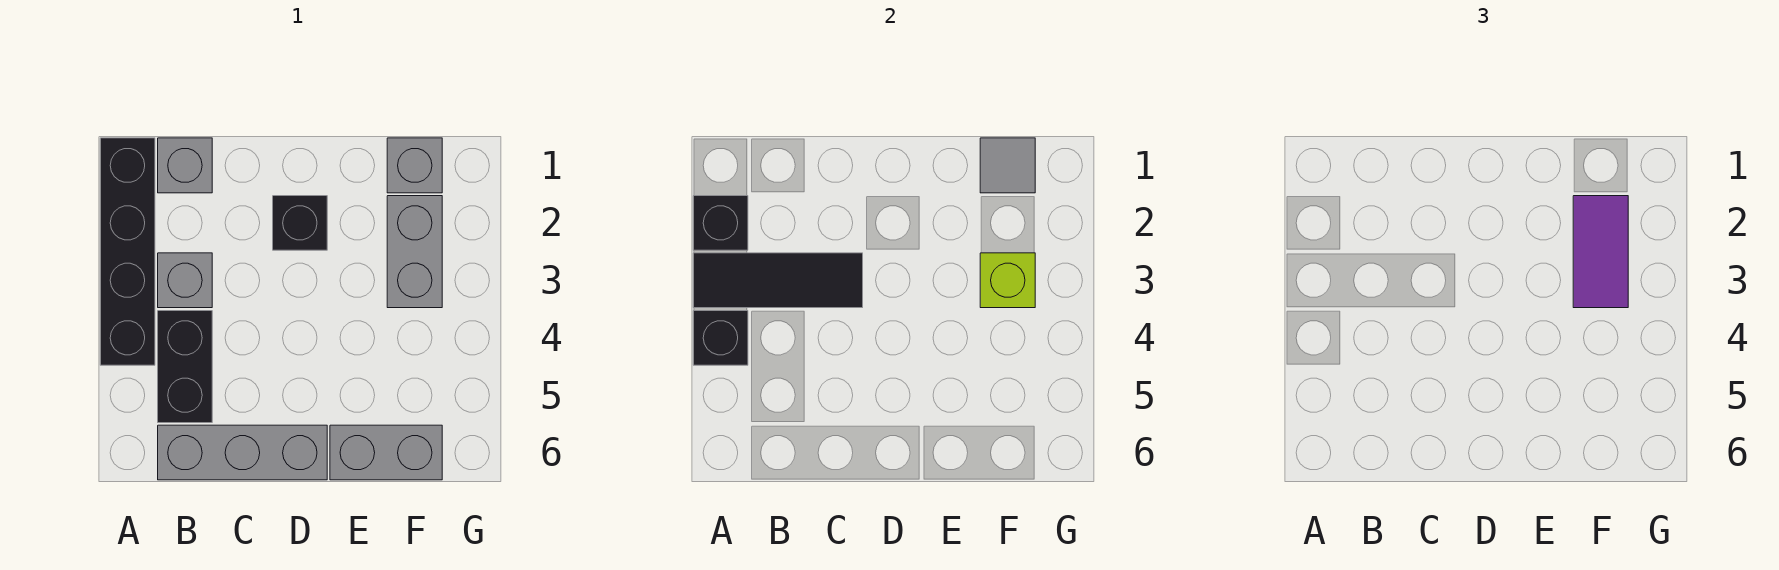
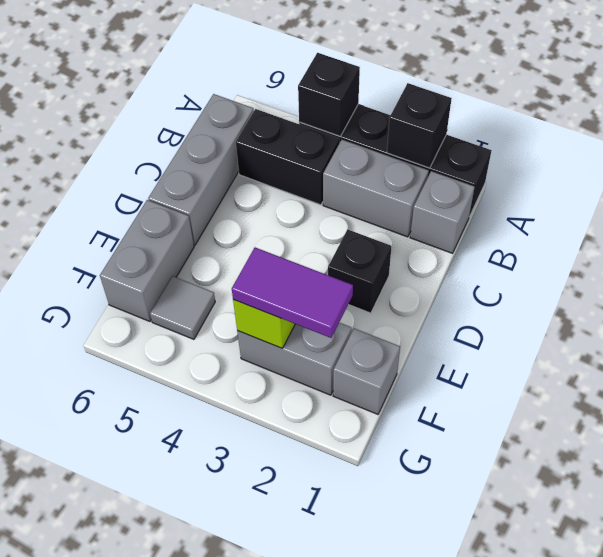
black 1x3 tile [693,253,863,308] -> none
grey 1x1 brick [158,253,212,308] -> grey 1x2 brick [323,140,429,237]
grey 1x1 tile [980,138,1035,193] -> grey 1x1 tile moved to [150,276,215,339]

